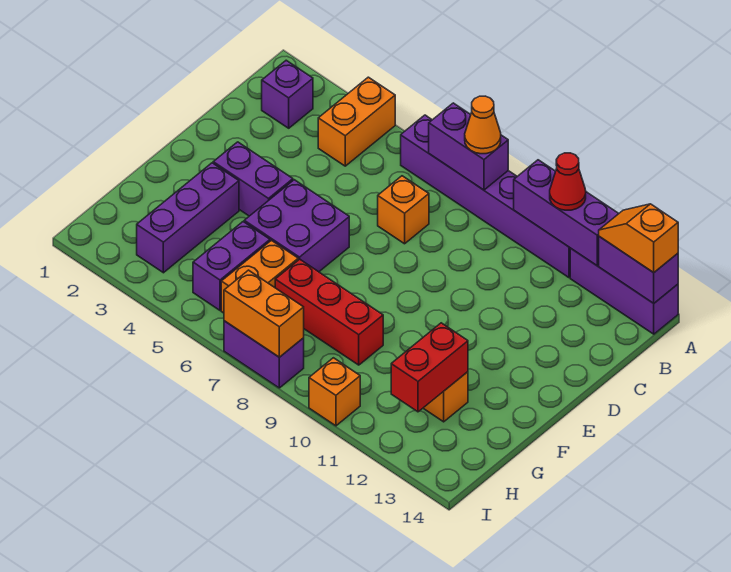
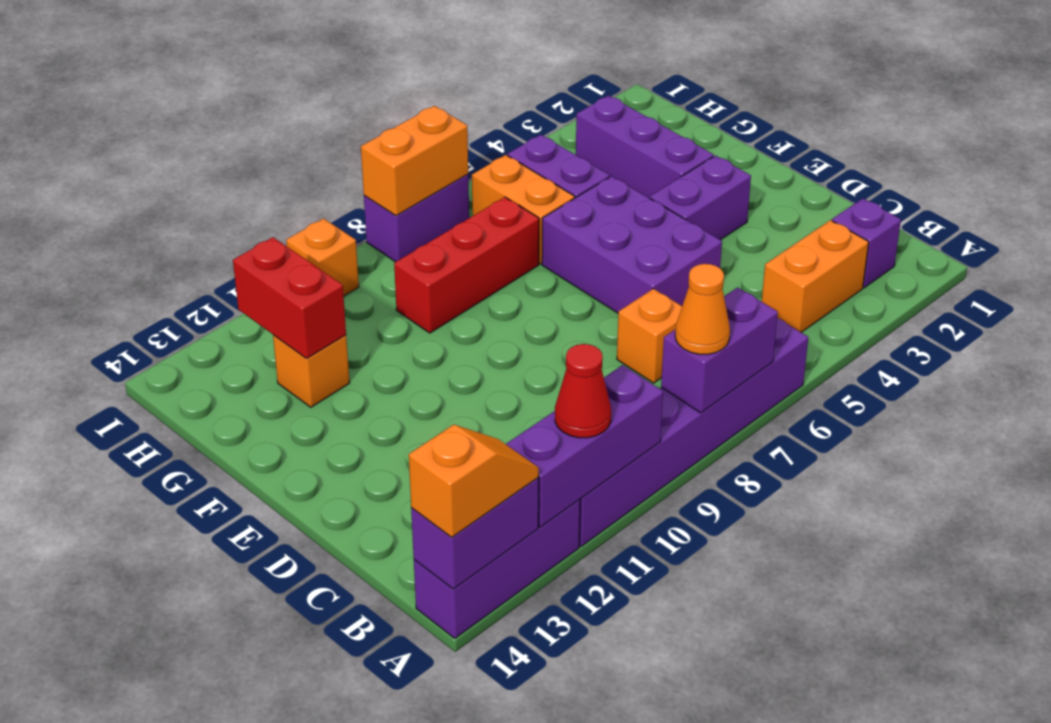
orange 1x2 brick [318,77,395,166] -> orange 1x2 brick turned to [762,220,869,332]
purple 2x2 brick [244,180,349,272] -> purple 2x3 brick [542,176,722,313]

